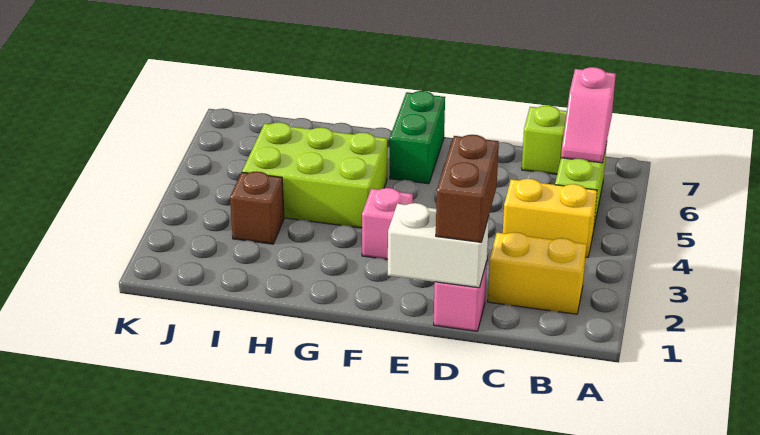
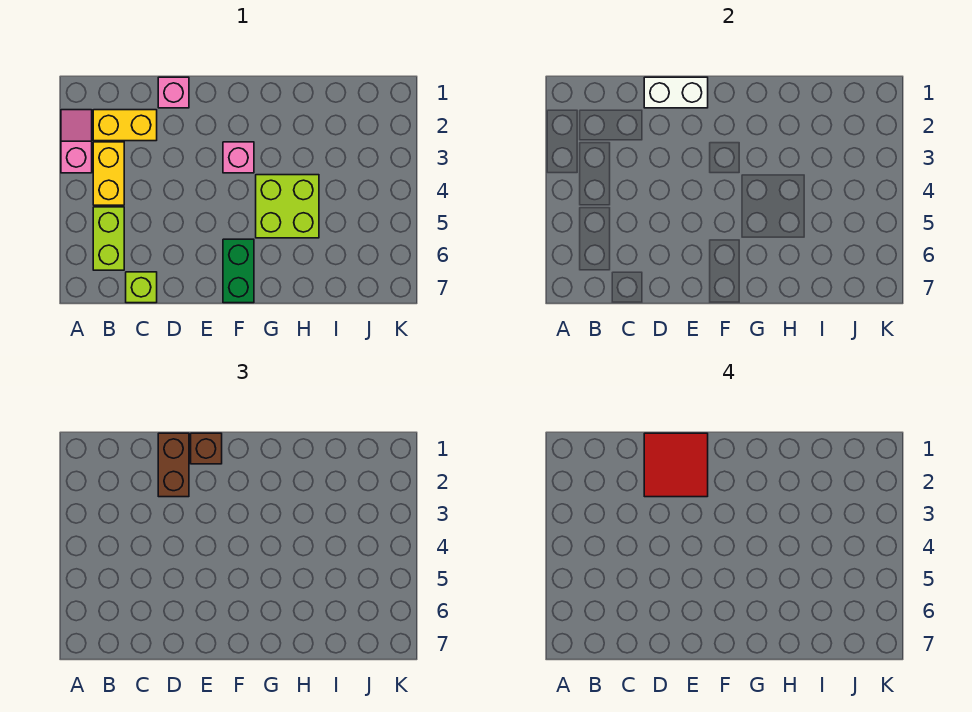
yellow 1x2 brick [503,179,597,257] -> yellow 1x2 brick turned to [93,142,124,205]
pink 1x2 slope [561,67,616,163] -> pink 1x2 slope moved to [61,110,92,173]
none -> red 2x2 tile [644,433,708,497]
lime 2x3 brick [242,122,387,228] -> lime 2x2 brick [256,175,319,238]
brown 1x1 brick [230,171,284,244] -> brown 1x1 brick moved to [191,433,222,464]

